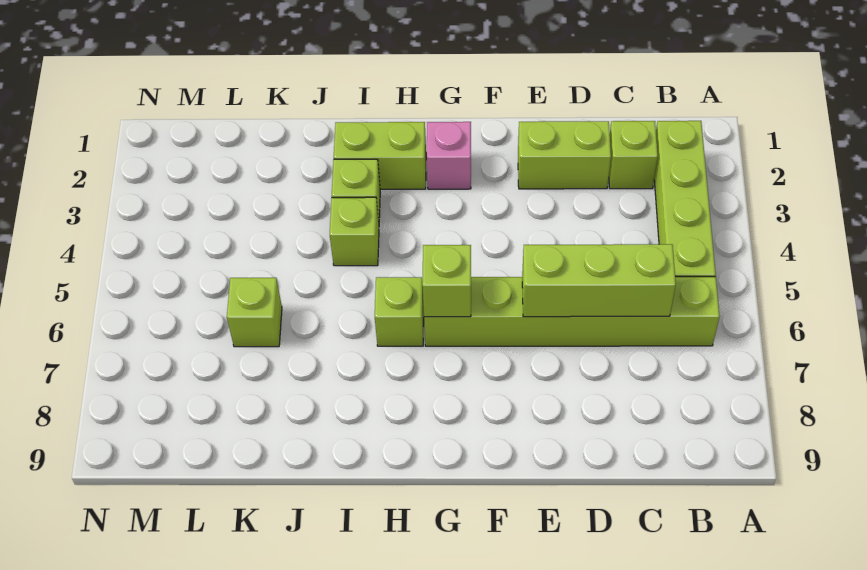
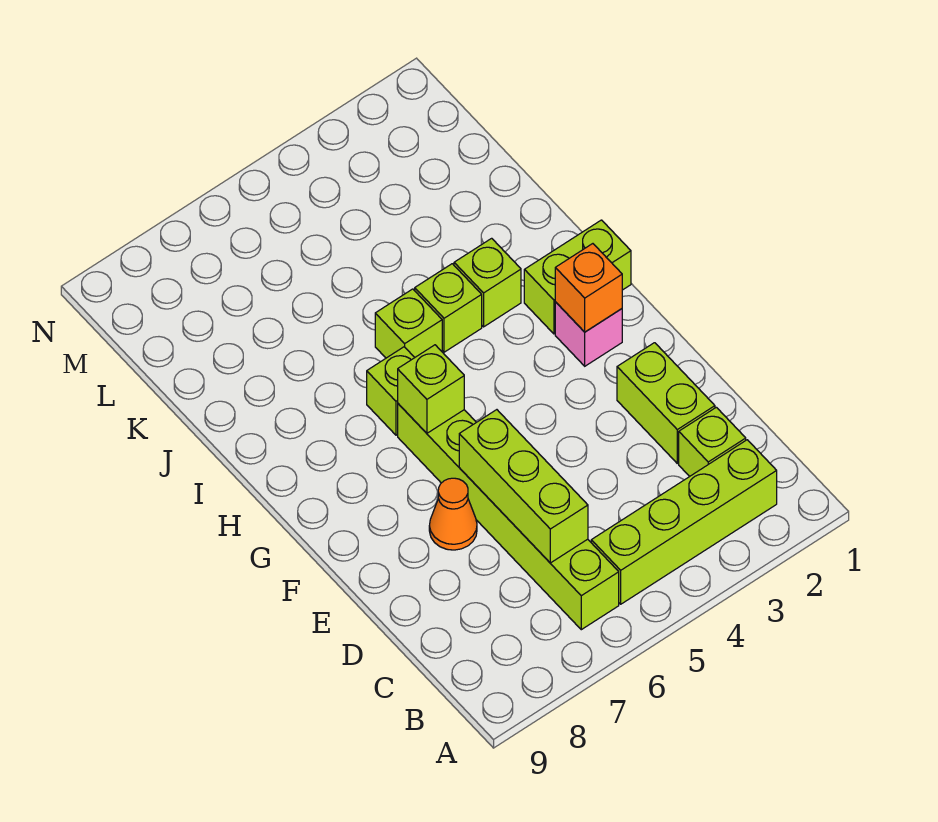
none -> orange 1x1 cone [429,478,477,550]
none -> orange 1x1 brick [555,244,622,332]
lime 1x2 brick [334,122,426,189] -> lime 1x2 brick turned to [524,220,631,334]
lime 1x1 brick [227,278,282,347] -> lime 1x1 brick moved to [375,289,442,358]

